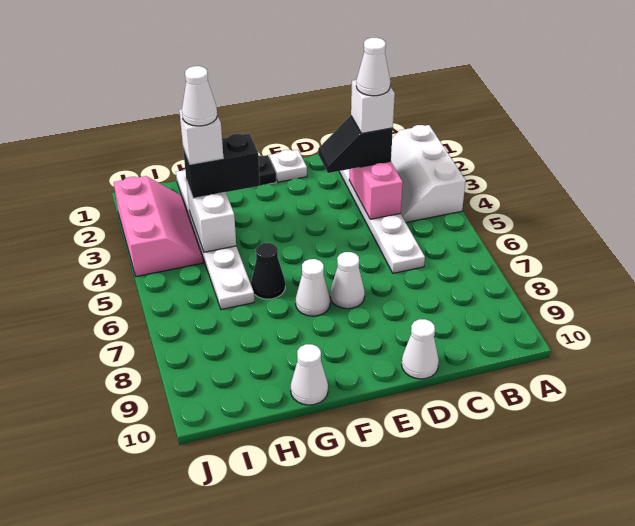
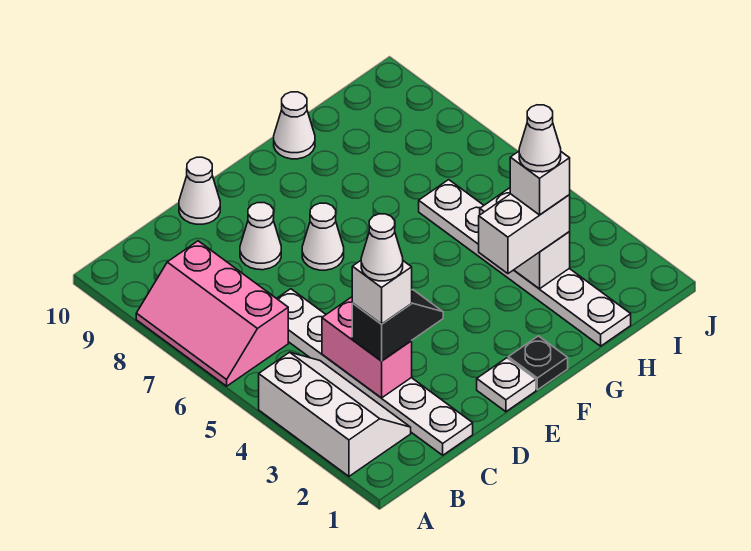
white 1x1 cone [296,259,330,316] -> white 1x1 cone moved to [240,203,281,270]
black 1x2 brick [183,134,260,198] -> white 1x2 brick [479,194,570,274]
black 1x1 cone [251,243,285,299] -> none
pink 2x3 slope [114,176,203,277] -> pink 2x3 slope moved to [136,241,288,386]

